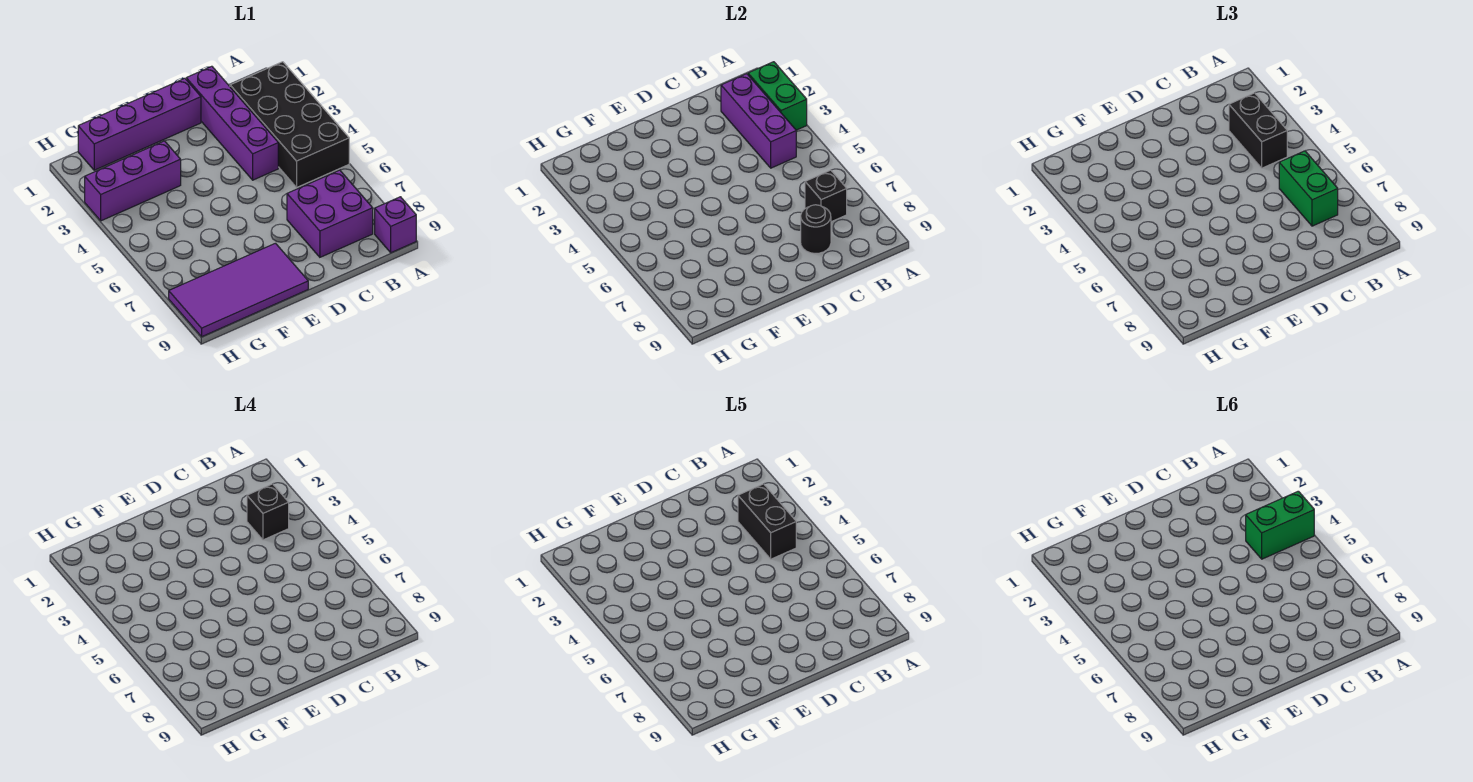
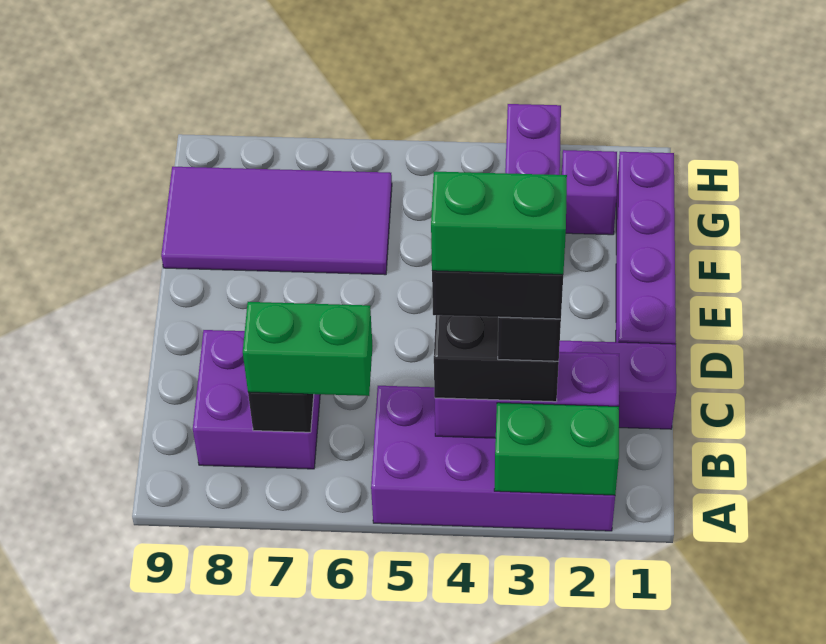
black 2x4 brick [230,62,349,187] -> purple 2x4 brick [371,386,615,531]
green 1x2 brick [1246,491,1314,559] -> green 1x2 brick turned to [431,172,567,274]
purple 1x1 brick [375,197,416,253] -> purple 1x1 brick moved to [562,150,617,235]
black 1x1 round brick [801,205,831,253] -> none
purple 2x4 tile [169,243,308,337] -> purple 2x4 tile turned to [161,167,392,275]

